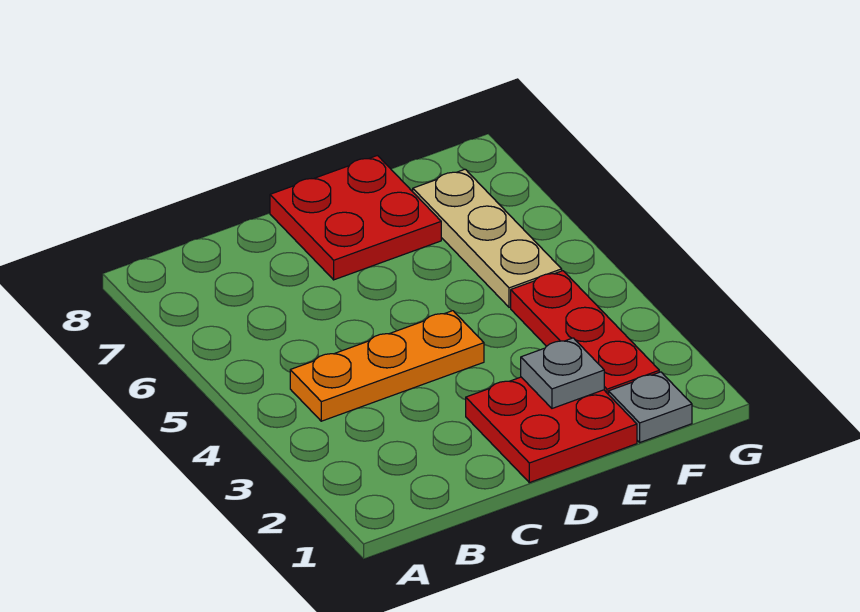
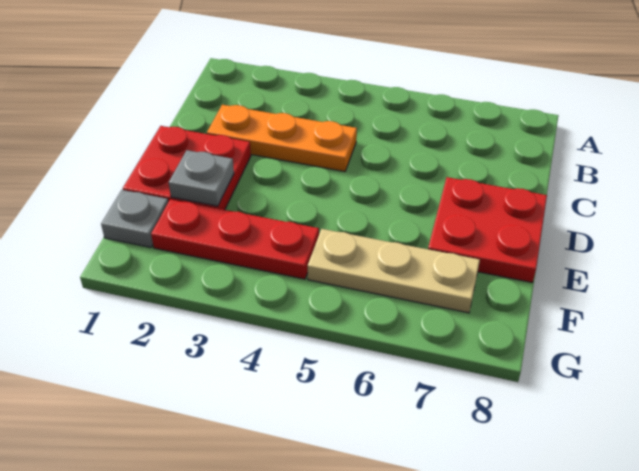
orange 1x3 plate [290,311,484,421] -> orange 1x3 plate turned to [207,105,357,172]

